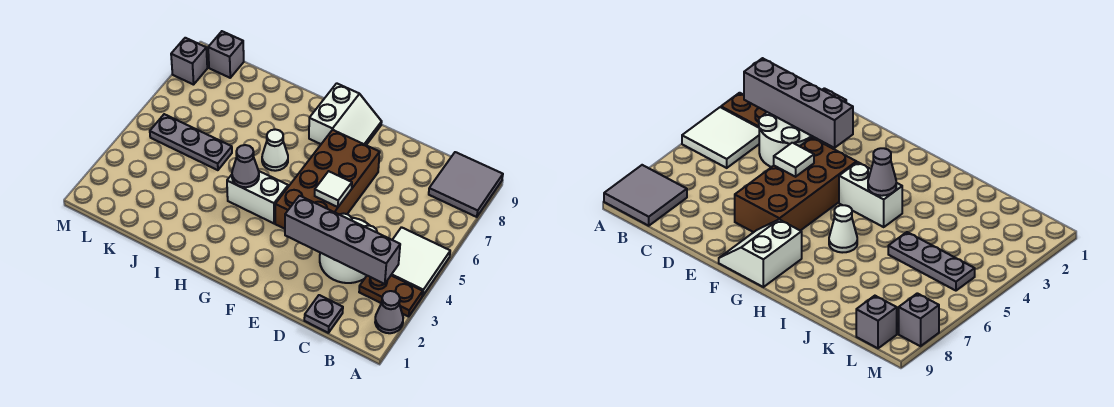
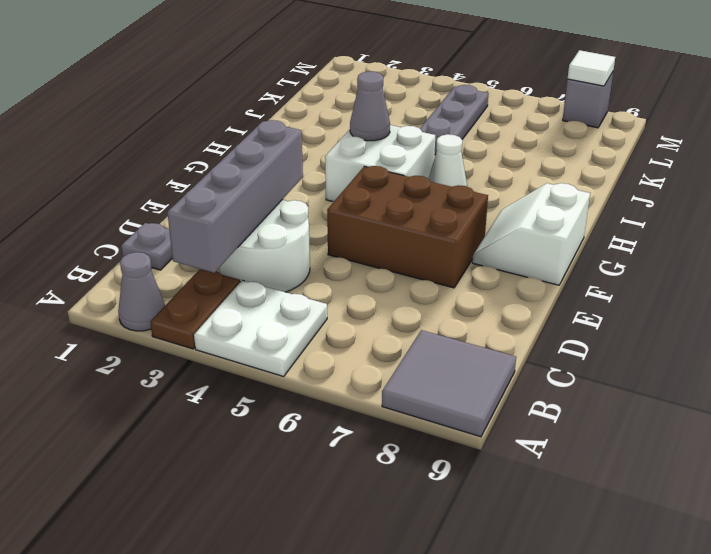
white 2x2 tile [391,227,450,296] -> white 2x2 plate [194,280,327,376]
brown 2x4 brick [275,130,380,229] -> brown 2x3 brick [327,166,488,288]
white 1x1 tile [315,171,352,207] -> white 1x1 tile moved to [568,50,615,86]
white 2x2 slope [309,83,382,145] -> white 2x2 slope turned to [472,183,590,285]
white 1x2 brick [227,171,288,223] -> white 2x2 brick [325,125,435,201]
grey 1x1 brick [208,31,244,78] -> none

